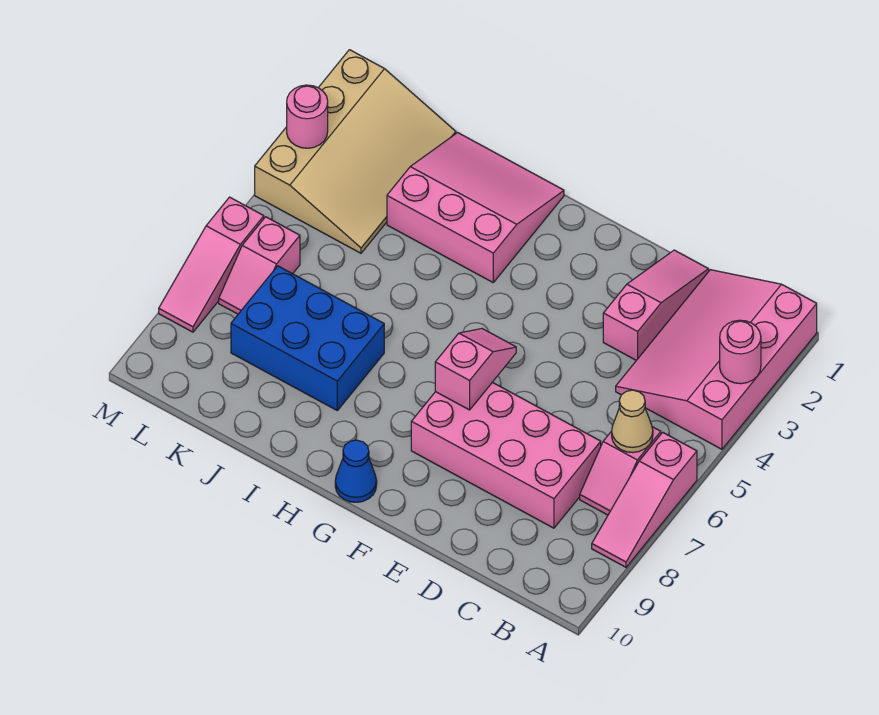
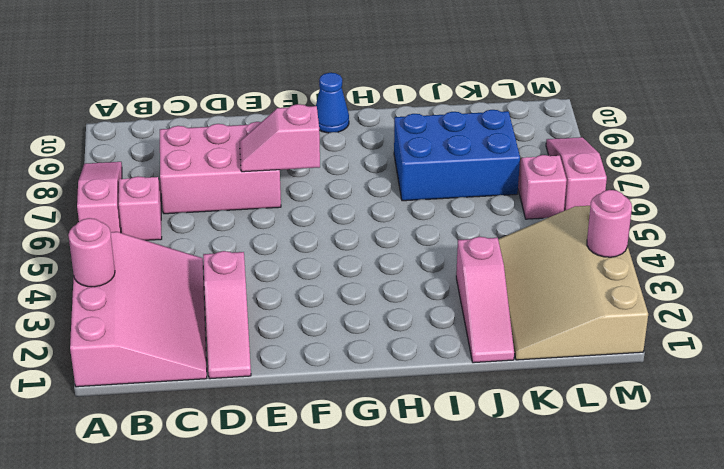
tan 1x1 cone [612,390,653,452] -> none
pink 2x4 brick [411,382,601,528] -> pink 2x3 brick [160,122,281,214]
pink 1x2 slope [435,329,516,410] -> pink 1x2 slope turned to [239,104,320,172]
pink 3x3 slope [387,133,564,282] -> pink 1x3 slope [456,237,514,363]

